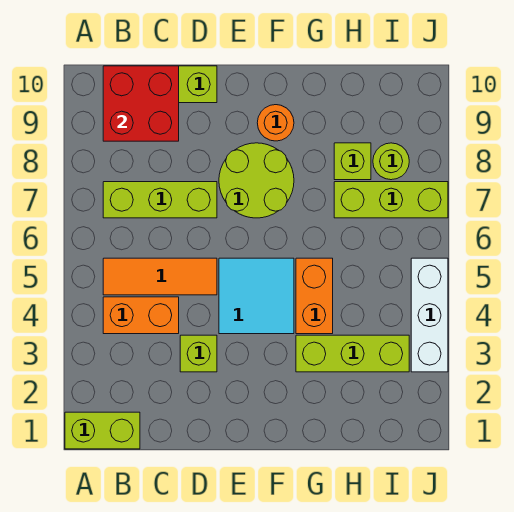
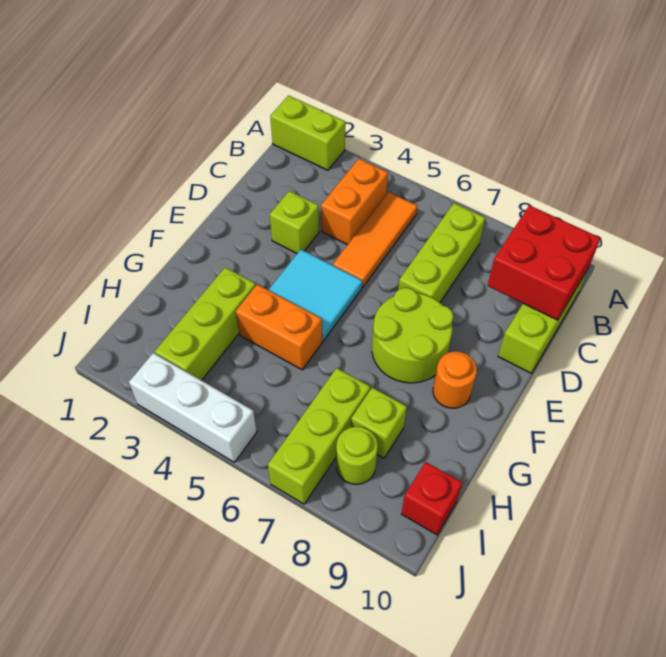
lime 1x2 brick [65,412,140,449] -> lime 1x2 brick turned to [270,96,345,170]
none -> red 1x1 brick [401,462,462,535]

